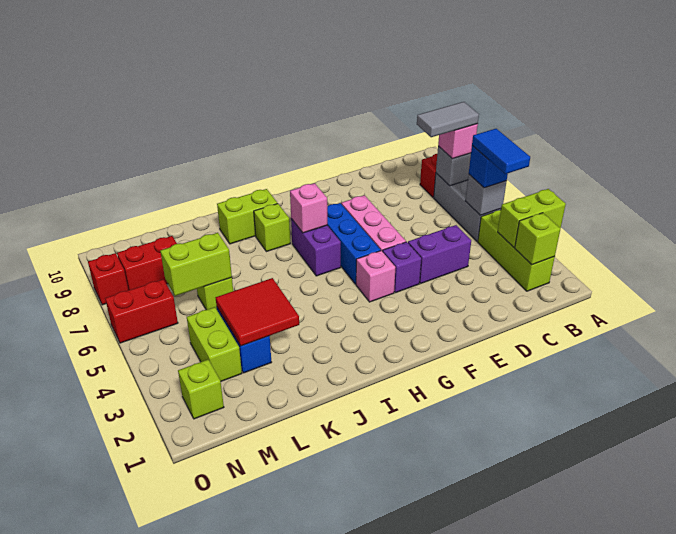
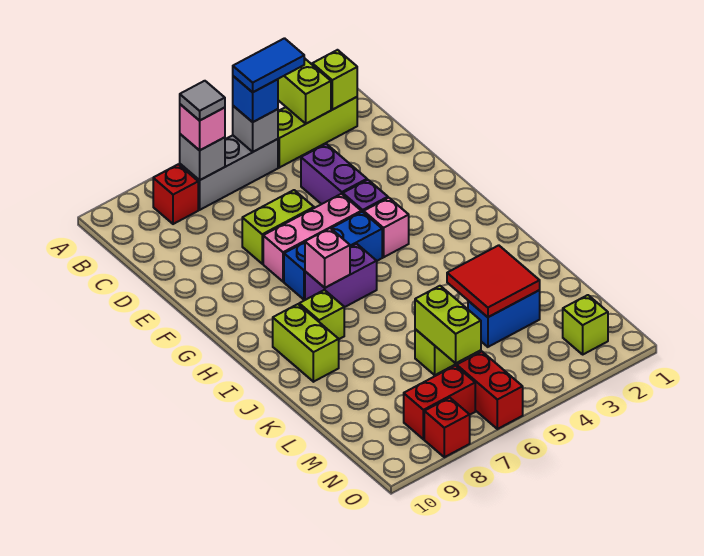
grey 1x2 tile [417,102,479,137] -> grey 1x1 tile [180,81,225,121]
lime 1x2 brick [187,307,242,381] -> lime 1x2 brick moved to [242,190,314,264]
red 1x2 brick [117,236,177,290] -> red 1x2 brick turned to [404,365,475,439]

